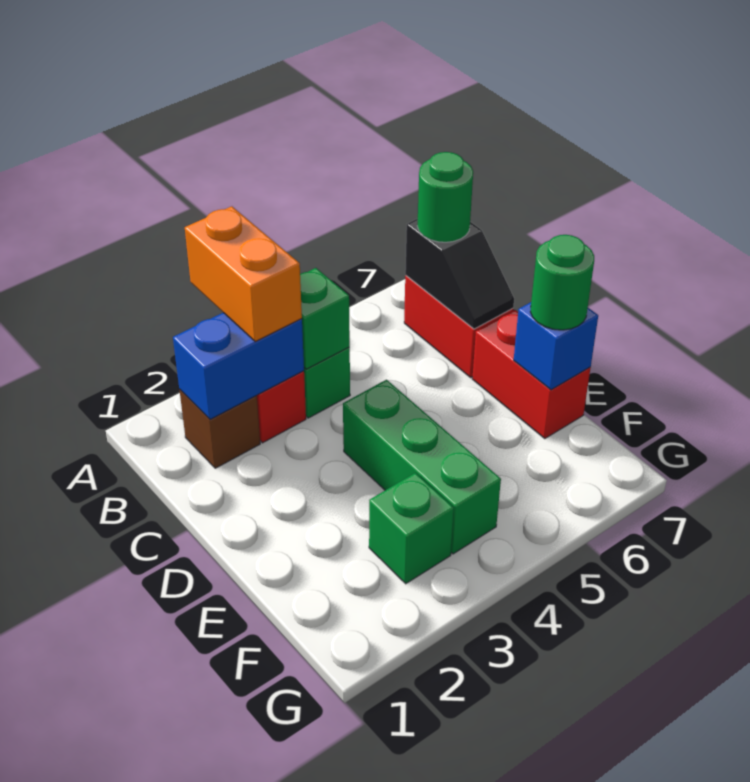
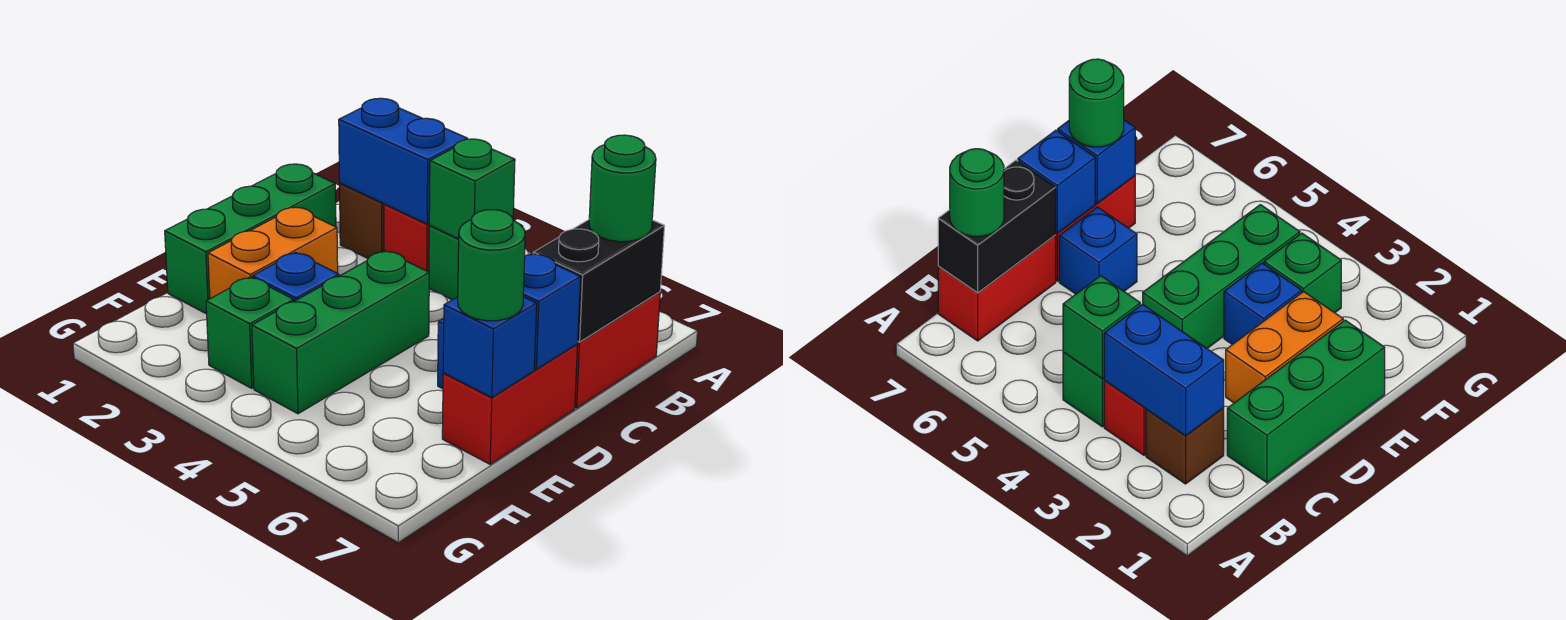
orange 1x2 brick [185,206,302,342] -> orange 1x2 brick moved to [208,207,338,299]
black 1x2 slope [405,219,514,329] -> black 1x2 brick [533,220,664,342]
none -> green 1x3 brick [165,164,336,314]
none -> blue 1x1 brick [1059,207,1137,294]
none -> blue 1x1 brick [523,253,581,369]
none -> blue 1x1 brick [252,253,339,301]

